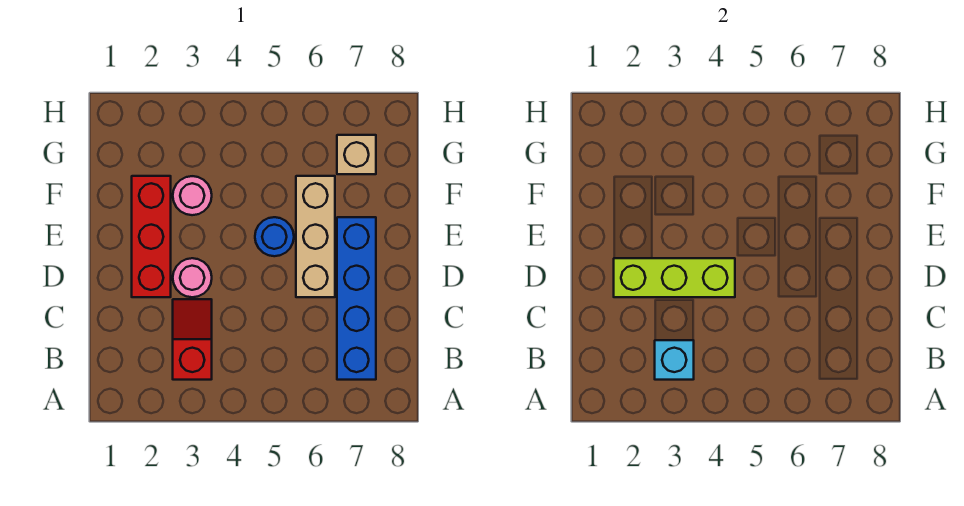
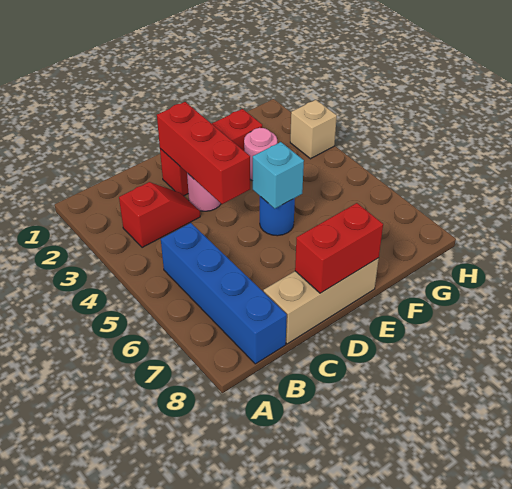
cyan 1x1 brick [655,340,694,380] -> cyan 1x1 brick moved to [253,142,304,209]
blue 1x4 brick [337,217,376,380] -> blue 1x4 brick turned to [161,223,287,364]
lime 1x3 brick [614,258,735,297] -> red 1x3 brick [157,102,250,204]
tan 1x3 brick [296,176,335,297] -> tan 1x3 brick moved to [263,258,379,344]
none -> red 1x2 brick [295,203,383,293]
tan 1x1 brick [337,135,376,174] -> tan 1x1 brick moved to [290,100,337,159]

